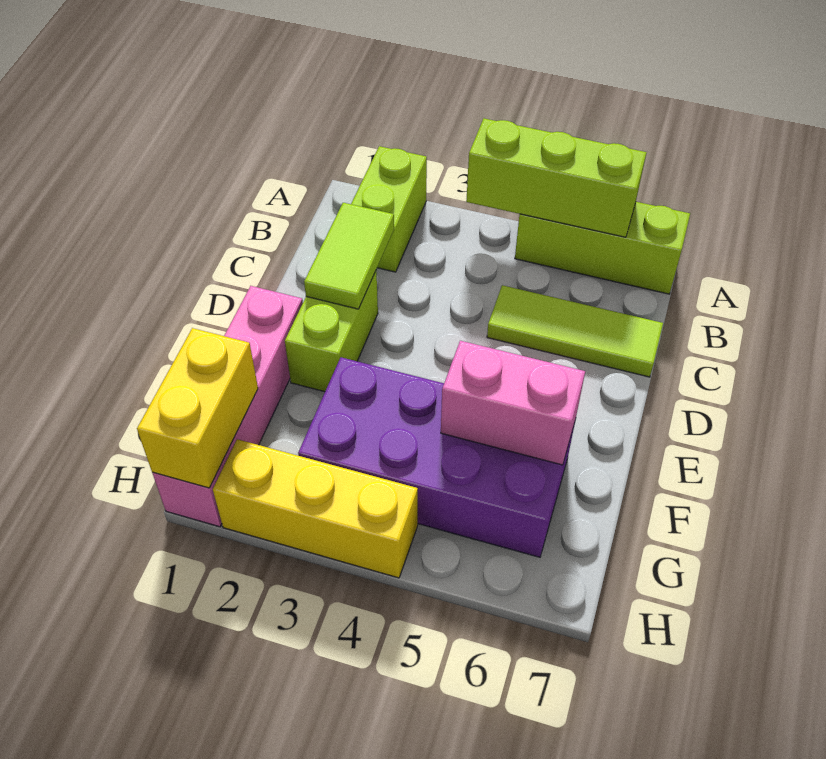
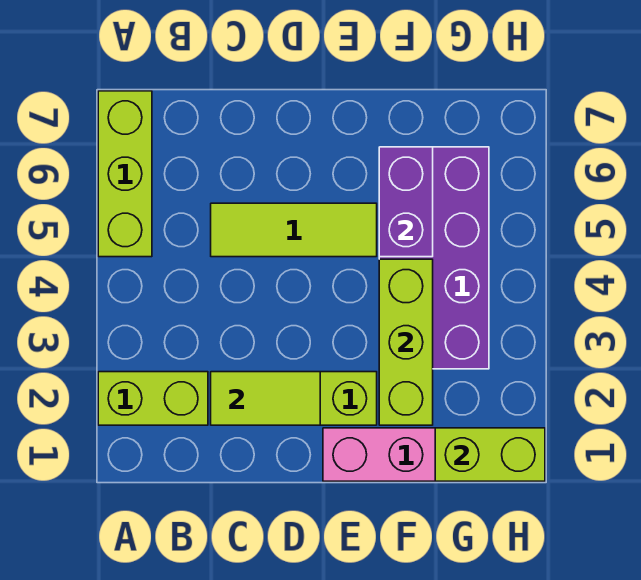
lime 1x3 brick [466,118,647,237] -> lime 1x3 brick moved to [379,259,433,425]
lime 1x3 tile [487,285,663,377] -> lime 1x3 tile turned to [211,203,377,257]
pink 1x2 brick [441,341,585,465] -> purple 1x2 brick [379,147,433,257]
yellow 1x2 brick [137,328,258,488] -> lime 1x2 brick [435,428,545,481]
yellow 1x3 brick [213,439,418,578] -> none

